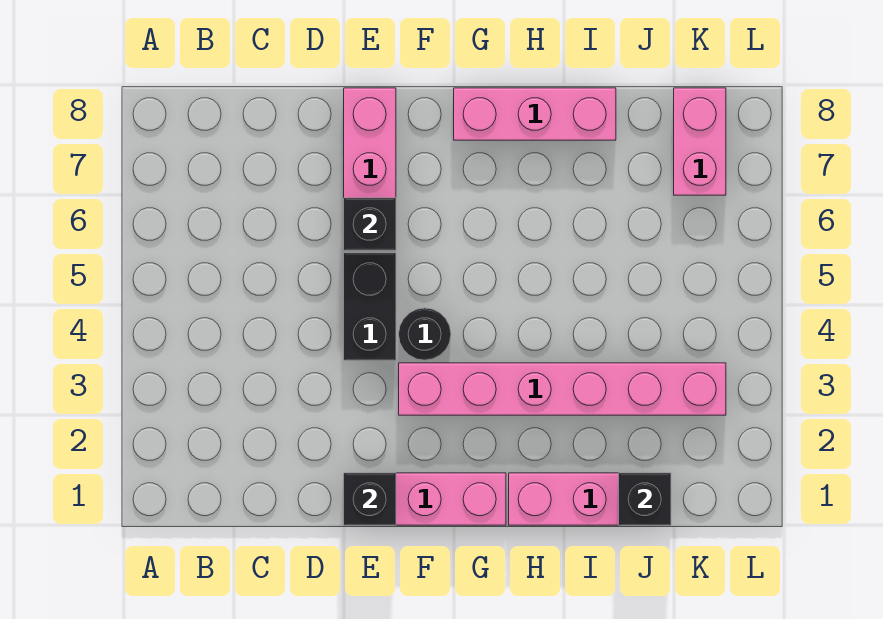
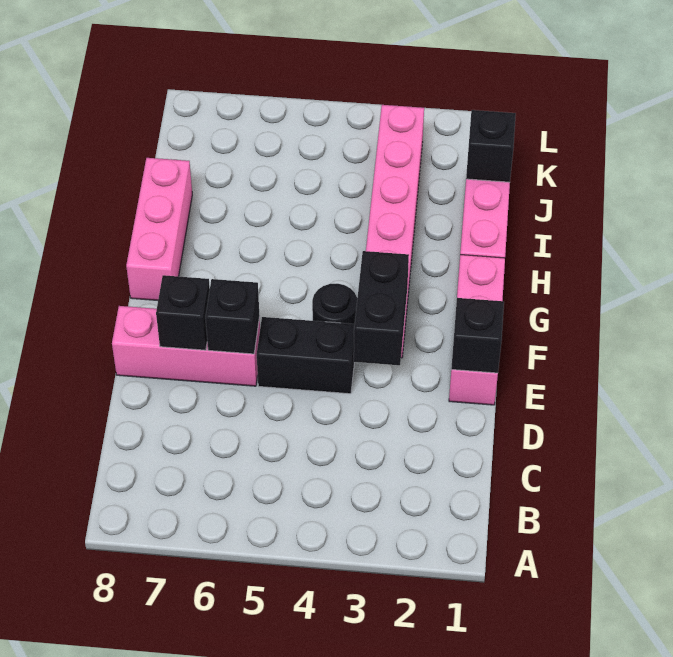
none -> black 1x2 brick [354,251,409,365]
none -> black 1x1 brick [156,275,210,350]
pink 1x2 brick [674,88,726,195] -> none

